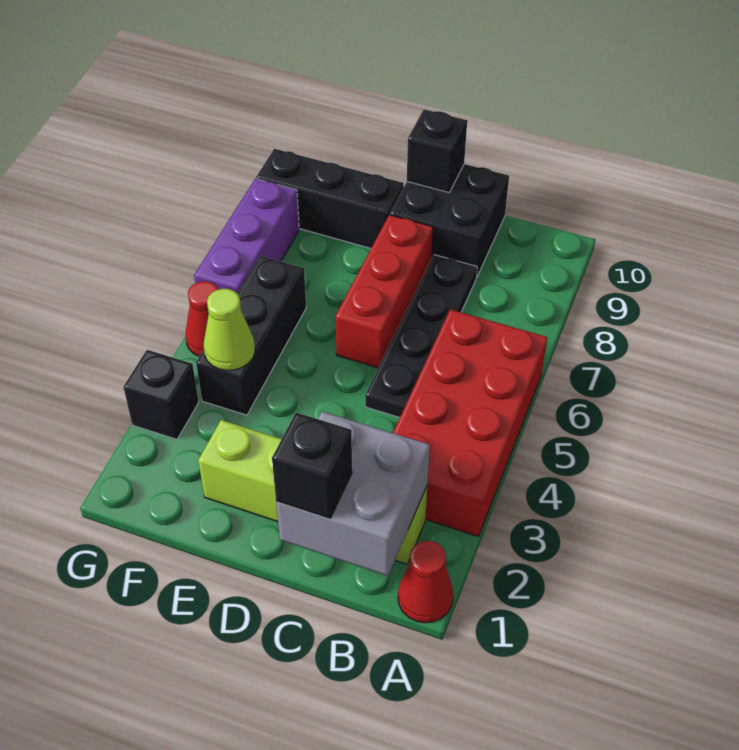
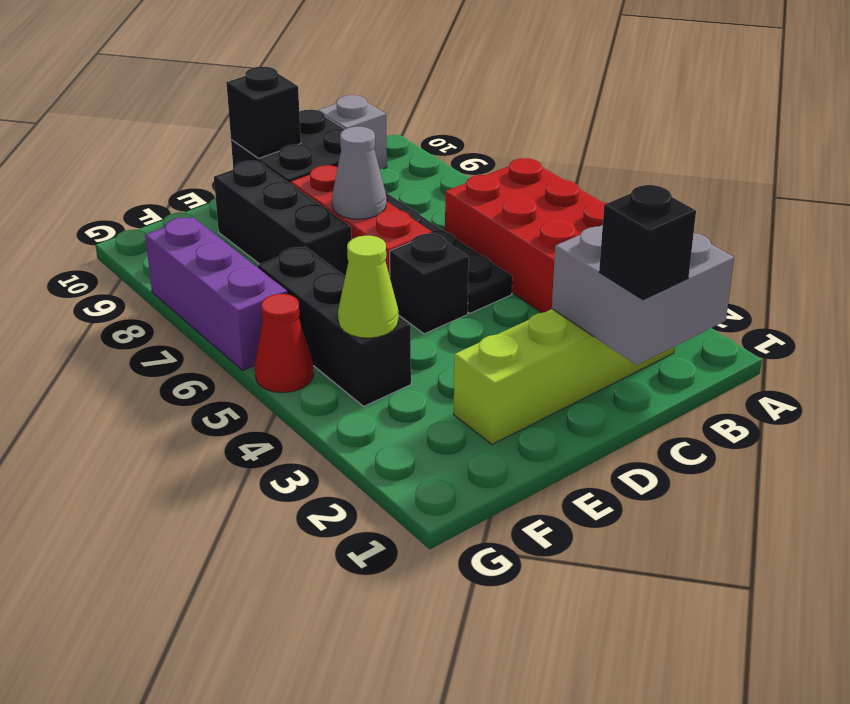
red 1x1 cone [398,541,453,623] -> none
none -> grey 1x1 brick [318,95,387,169]
none -> grey 1x1 cone [332,127,386,219]
black 1x3 brick [256,149,404,248] -> black 1x3 brick turned to [214,161,351,276]
black 1x1 brick [124,350,199,439] -> black 1x1 brick moved to [390,233,469,334]

